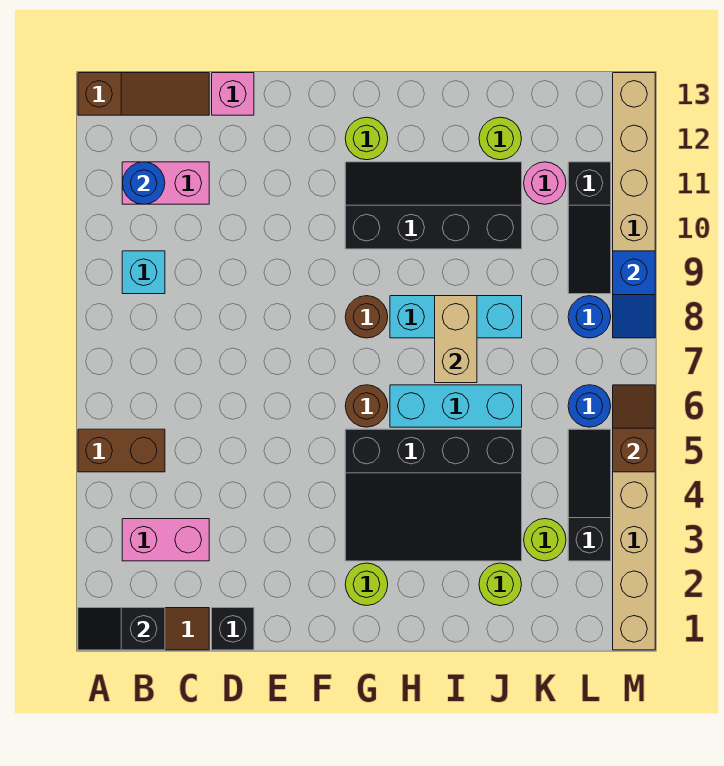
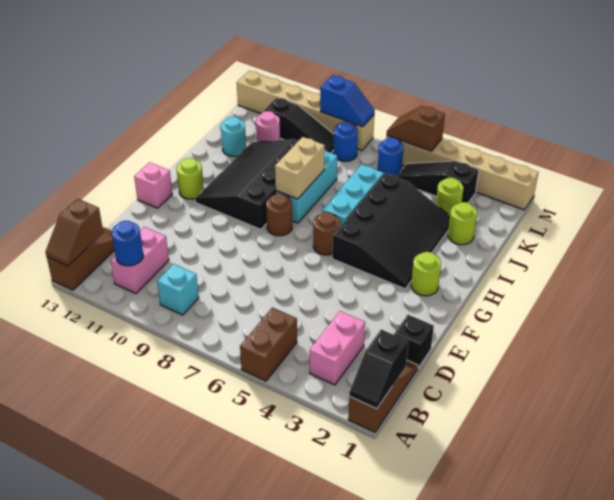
none -> brown 1x2 slope [45,199,103,266]
pink 1x1 brick [212,73,254,115] -> pink 1x1 brick moved to [134,162,172,208]
black 2x4 slope [345,162,522,249] -> black 3x4 slope [195,139,298,229]
tan 1x2 brick [435,296,477,383] -> tan 1x2 brick turned to [275,137,325,199]
lime 1x1 round brick [479,117,521,160] -> cyan 1x1 round brick [221,117,246,156]

